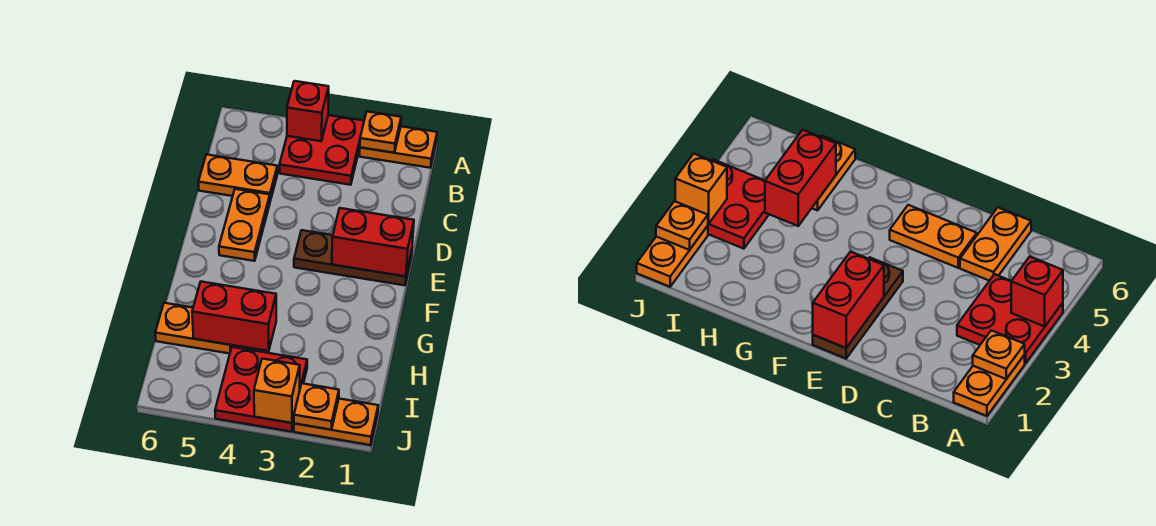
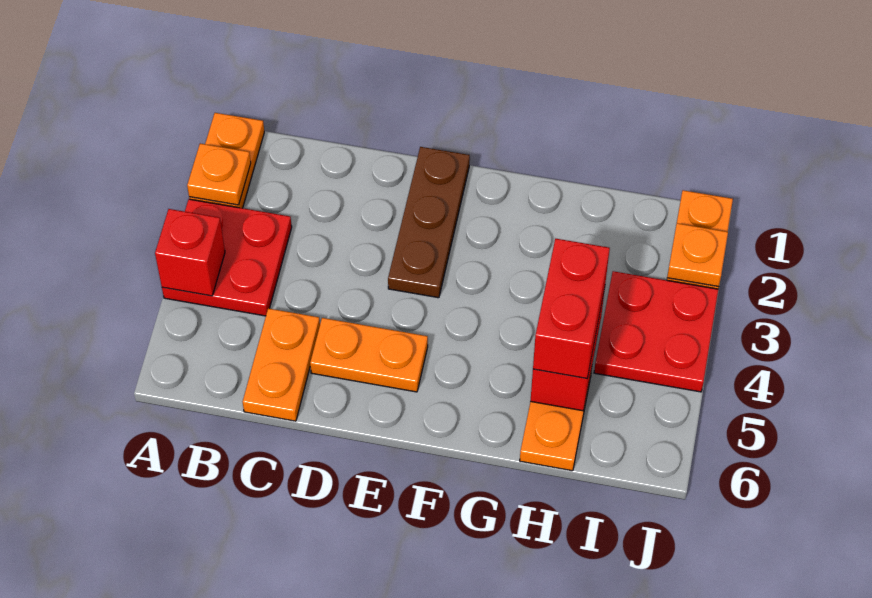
red 1x2 brick [332,208,414,276] -> red 1x2 brick moved to [533,239,610,378]
orange 1x1 brick [254,359,300,423] -> none

